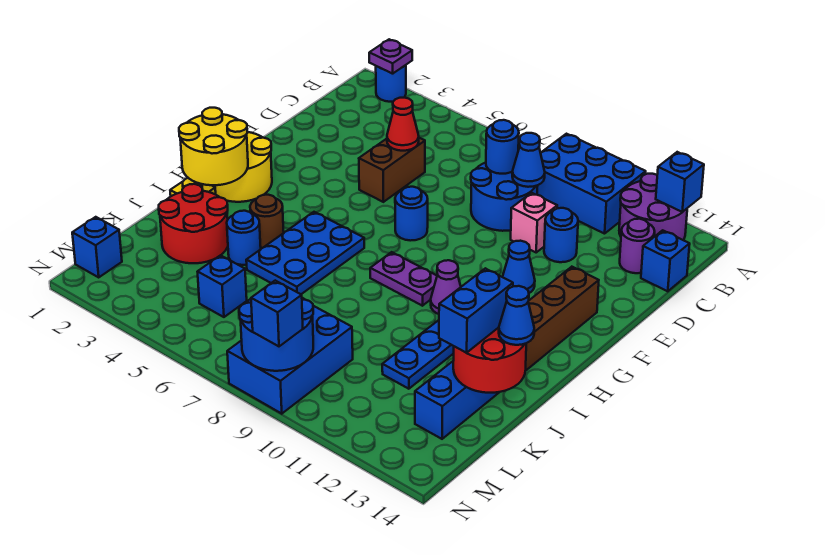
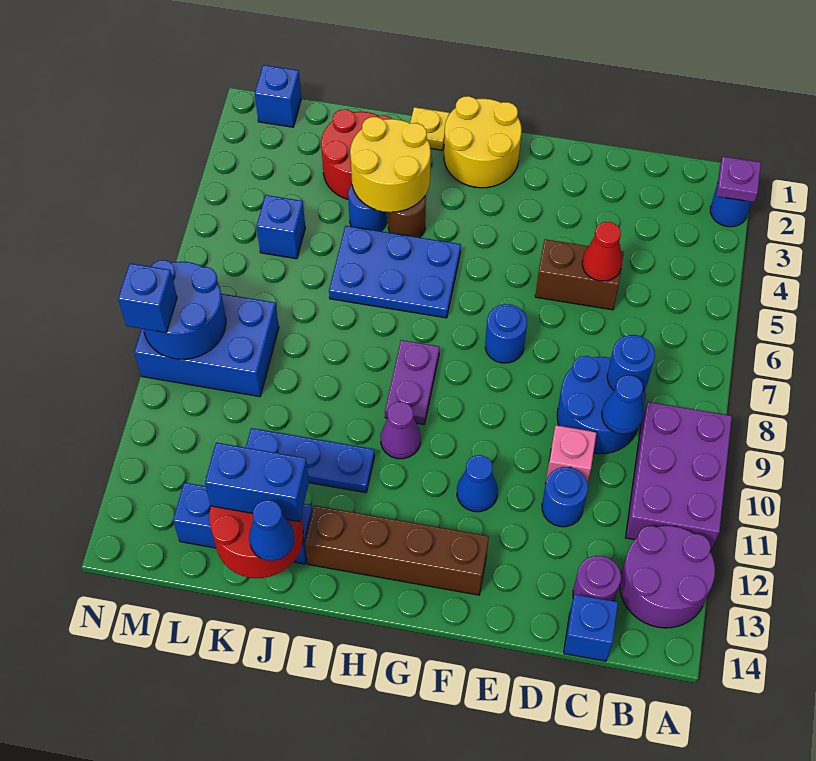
blue 2x3 brick [537,134,646,234] -> purple 2x3 brick [626,402,732,552]
blue 1x1 brick [656,152,704,212] -> none
yellow 2x2 round brick [179,108,248,185] -> yellow 2x2 round brick moved to [350,117,431,212]

